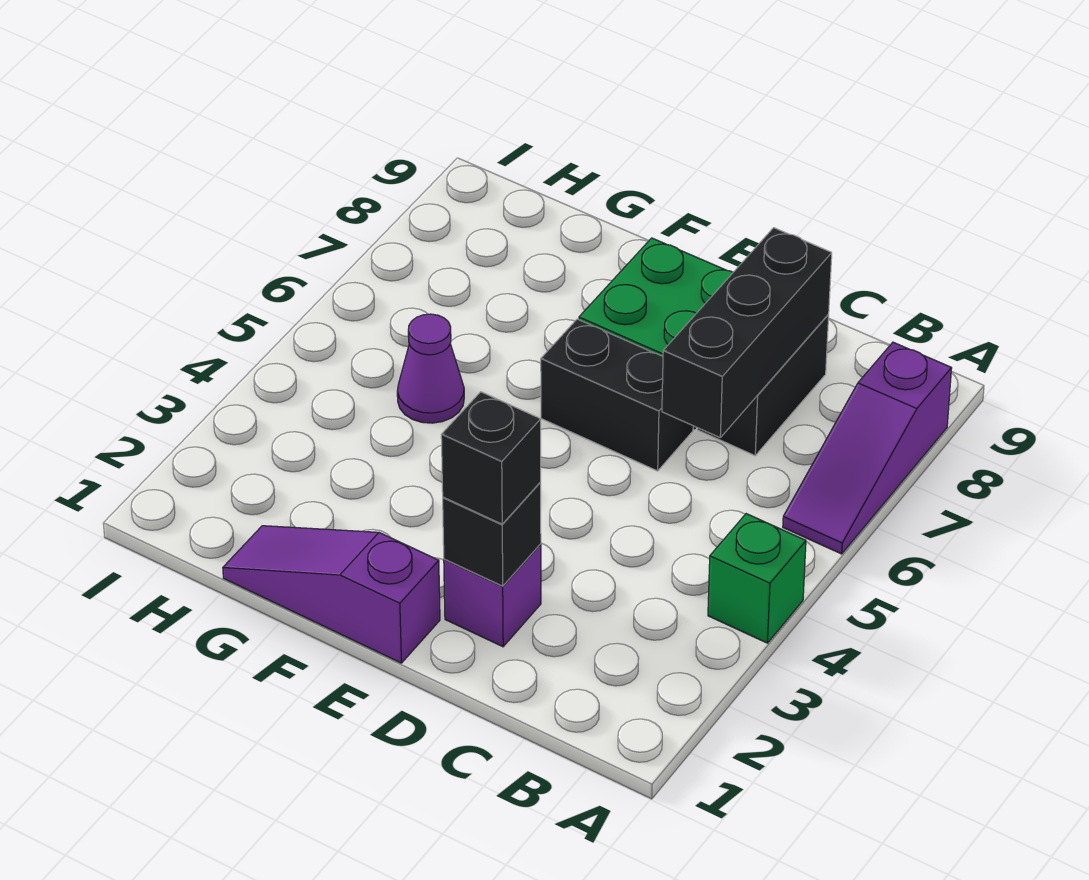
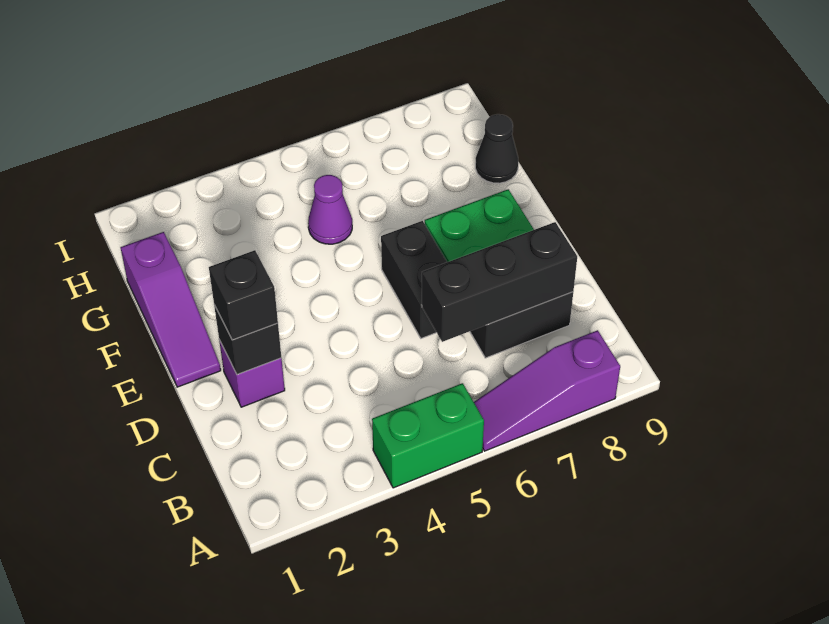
green 1x1 brick [708,514,806,643] -> green 1x2 brick [372,383,484,488]
purple 1x3 slope [223,526,440,663] -> purple 1x3 slope turned to [120,232,221,387]
none -> black 1x1 cone [475,114,518,183]

